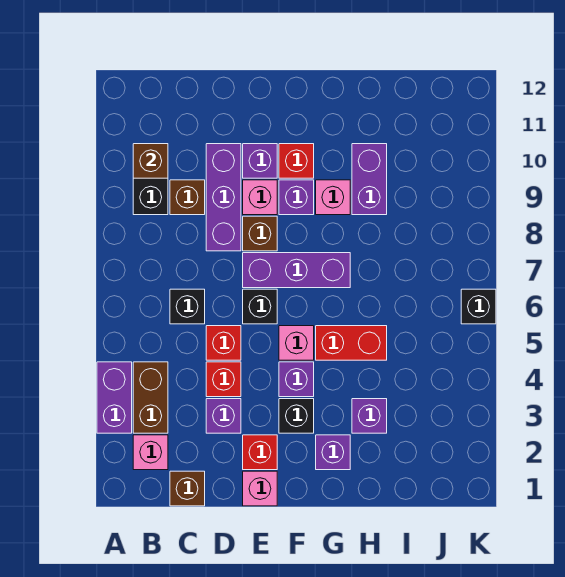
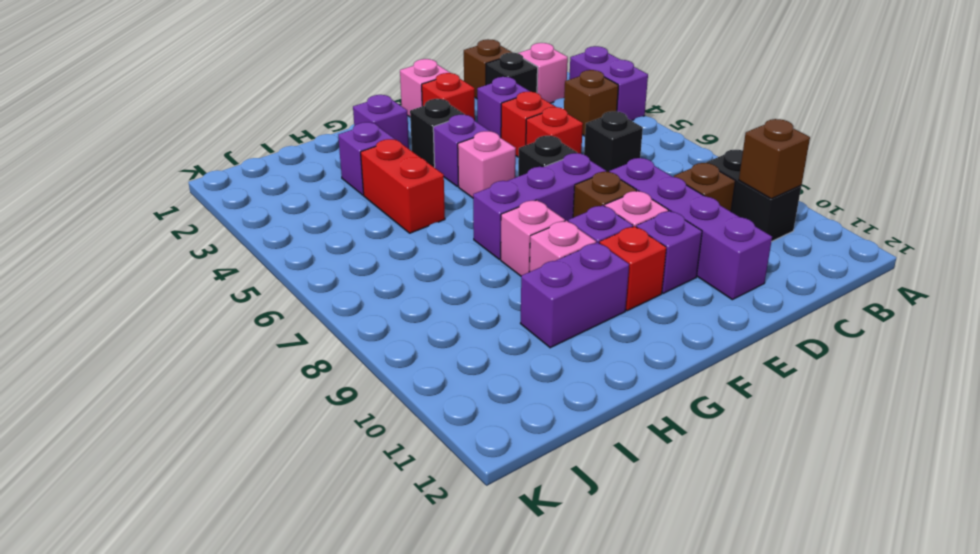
brown 1x2 brick [133,362,168,433] -> brown 1x1 brick [564,70,618,136]
purple 1x3 brick [206,144,241,251] -> purple 1x4 brick [609,158,772,300]
red 1x2 brick [316,326,387,360] -> red 1x2 brick turned to [361,139,445,233]
none -> pink 1x1 brick [501,200,565,276]
purple 1x2 brick [352,144,387,215] -> purple 1x2 brick turned to [520,242,629,348]
black 1x1 brick [461,289,496,324] -> black 1x1 brick moved to [486,53,538,93]

